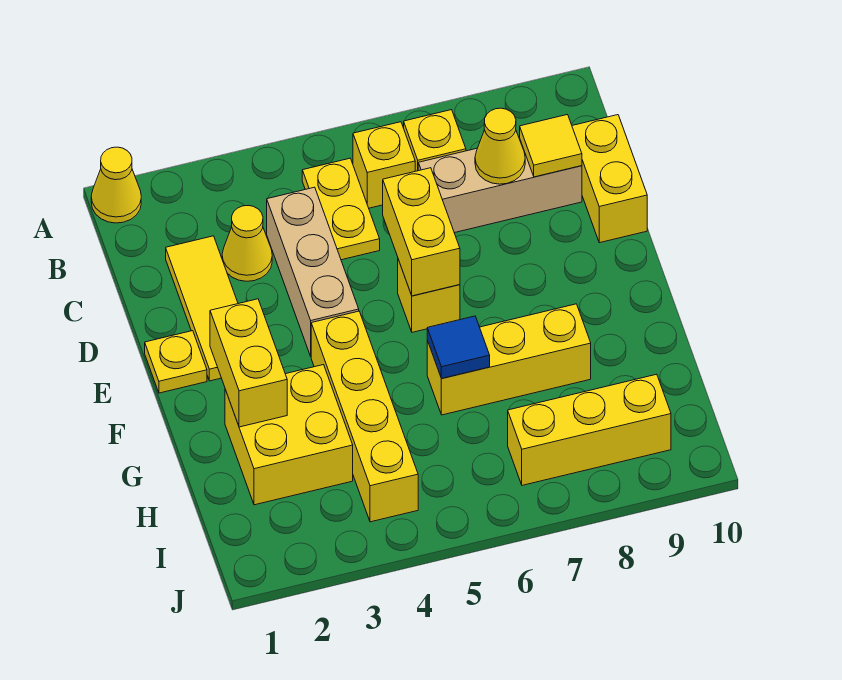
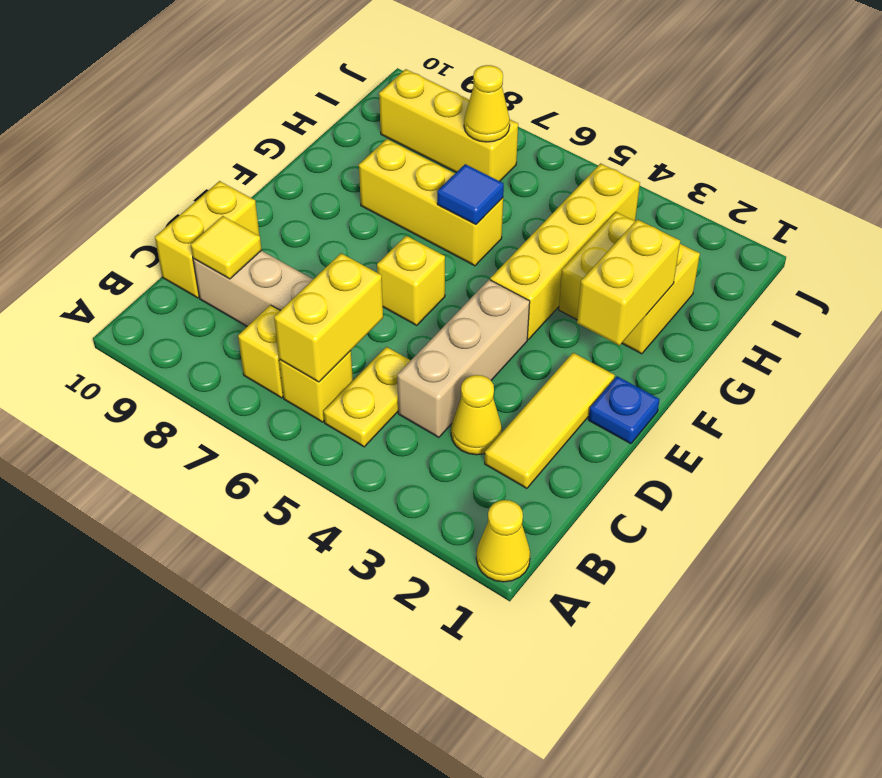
yellow 1x1 cone [475,108,525,184] -> yellow 1x1 cone moved to [464,65,510,142]
yellow 1x2 brick [383,168,460,296] -> yellow 1x2 brick moved to [274,253,383,382]
yellow 1x1 plate [145,331,207,393] -> blue 1x1 plate [588,376,660,444]

